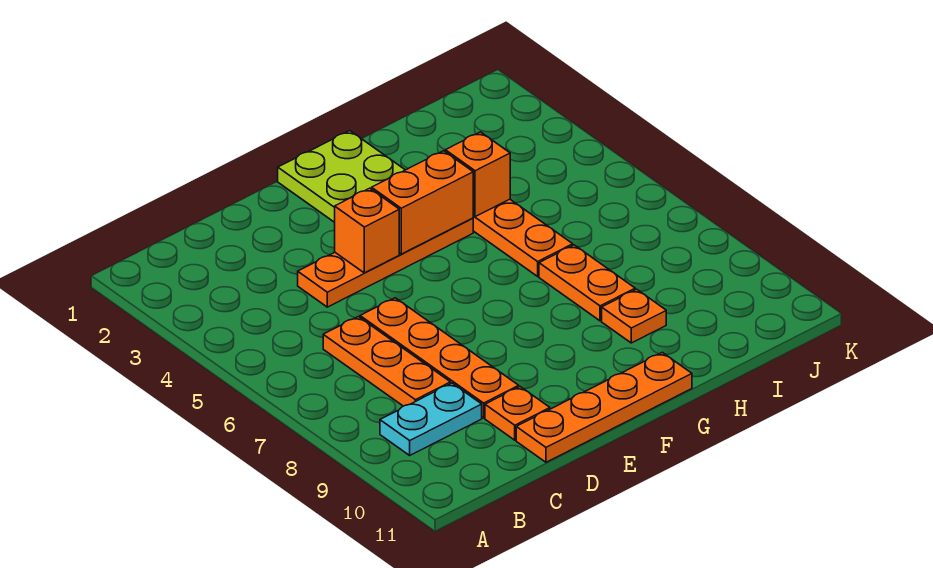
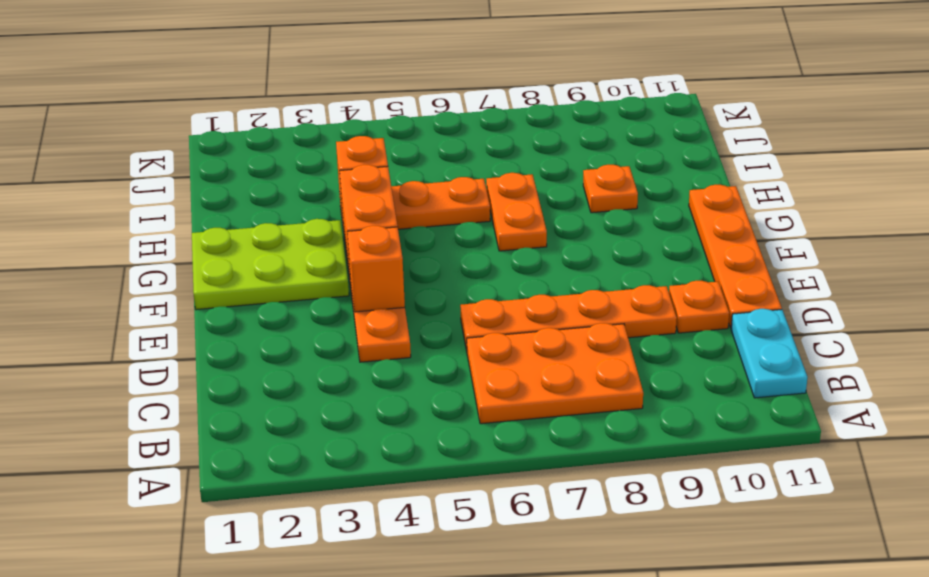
cyan 1x2 plate [380,383,482,455] -> cyan 1x2 plate moved to [731,309,808,398]
orange 1x3 plate [323,317,451,406] -> orange 2x3 plate [467,323,643,424]
orange 1x2 plate [539,245,635,321] -> orange 1x2 plate turned to [486,173,547,251]

